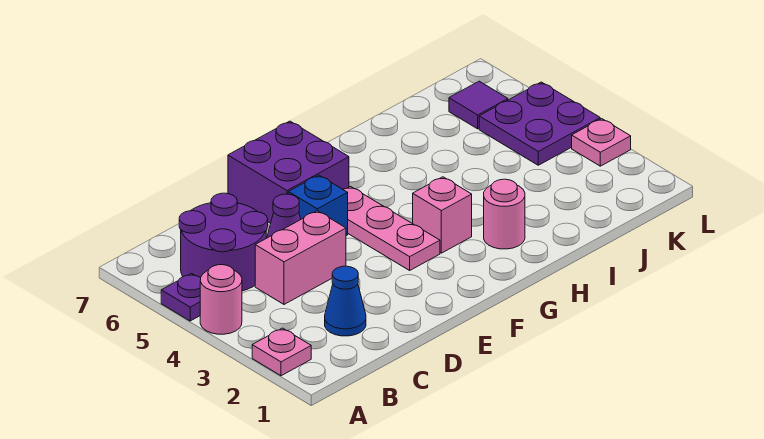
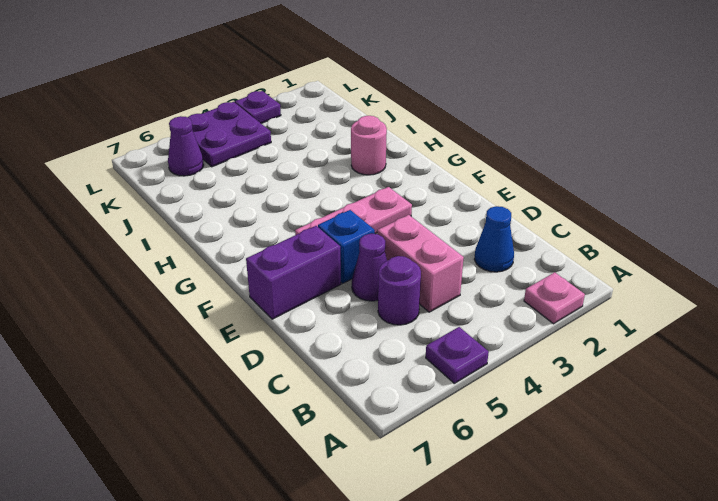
pink 1x1 round brick [200,265,242,334] -> none
purple 2x2 round brick [179,193,268,291] -> purple 1x1 round brick [378,256,421,325]
purple 2x2 brick [228,121,349,223] -> purple 1x2 brick [246,226,341,319]
pink 1x1 brick [413,177,472,253] -> none
purple 1x1 tile [449,81,508,129] -> purple 1x1 cone [168,116,204,176]
pink 1x1 plate [572,119,631,166] -> purple 1x1 plate [235,91,281,123]

